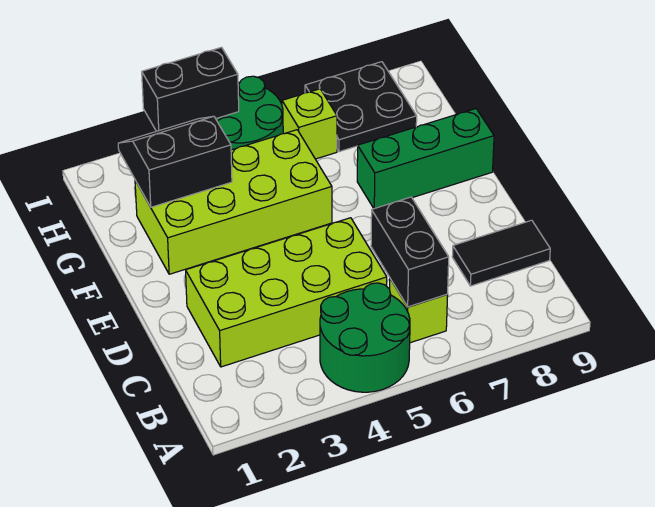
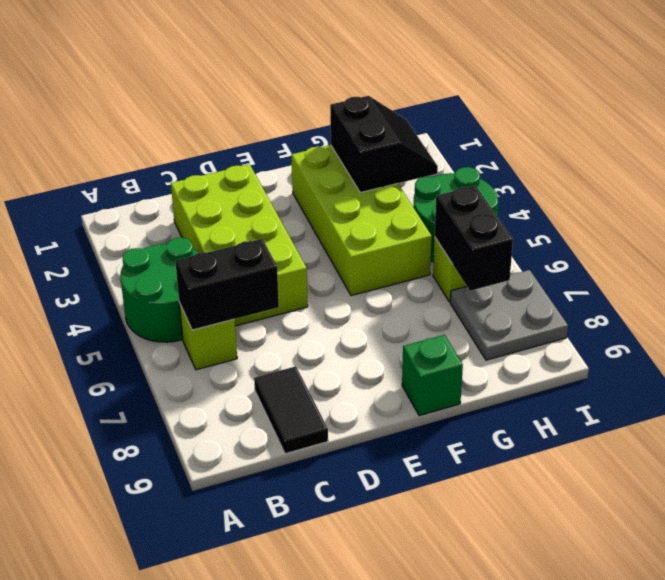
green 1x3 brick [357,109,494,208] -> green 1x1 brick [402,335,463,416]
black 2x2 plate [305,62,417,152] -> grey 2x2 plate [450,270,568,360]
black 1x2 brick [142,47,239,131] -> black 1x2 brick moved to [435,186,513,291]

